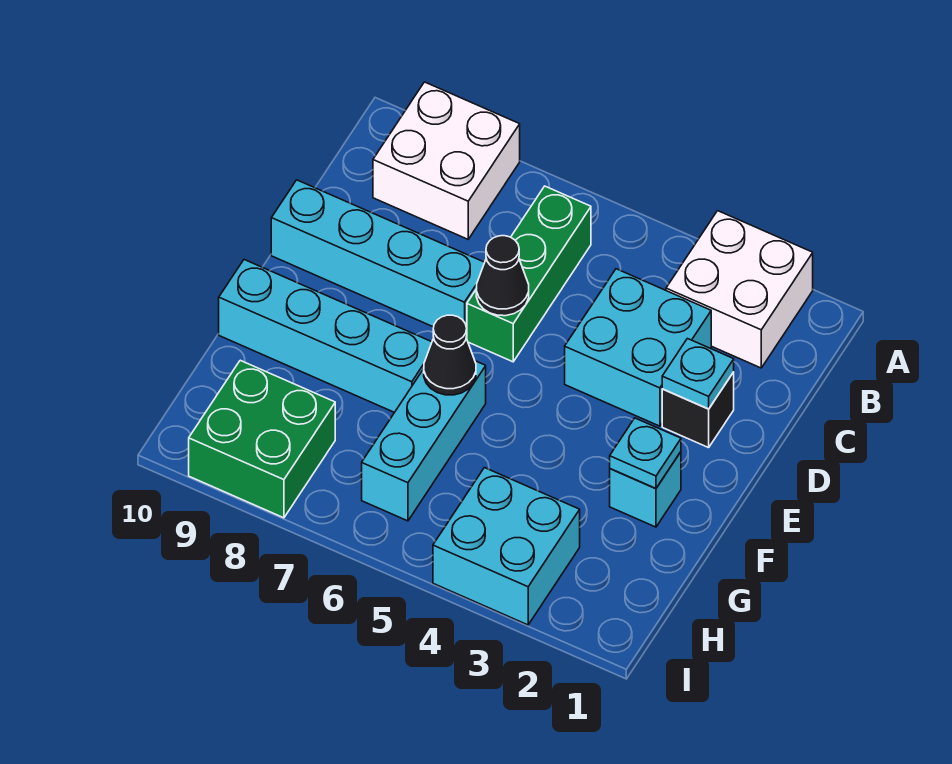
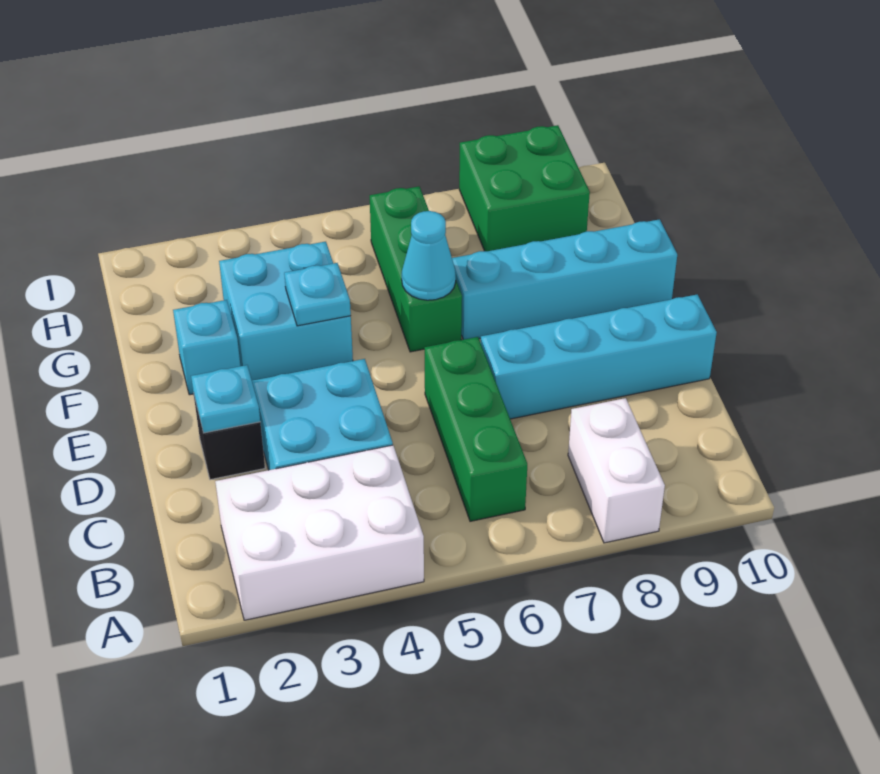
white 2x2 brick [666,211,813,368] -> white 2x3 brick [215,445,424,620]
white 2x2 brick [373,82,520,239] -> white 1x2 brick [568,398,665,543]
black 1x1 cone [476,236,529,316] -> none
cyan 1x1 plate [610,418,681,489] -> cyan 1x1 plate moved to [284,263,351,326]
cyan 1x3 brick [362,361,486,521] -> green 1x3 brick [370,186,462,352]
black 1x1 cone [424,315,476,395] -> cyan 1x1 cone [402,211,456,300]
cyan 2x2 brick [433,468,580,625] -> cyan 2x2 brick moved to [219,242,353,381]

